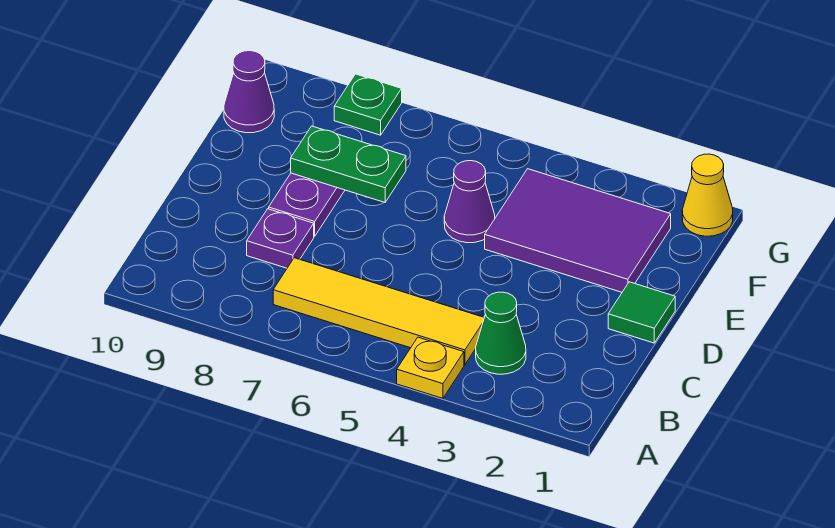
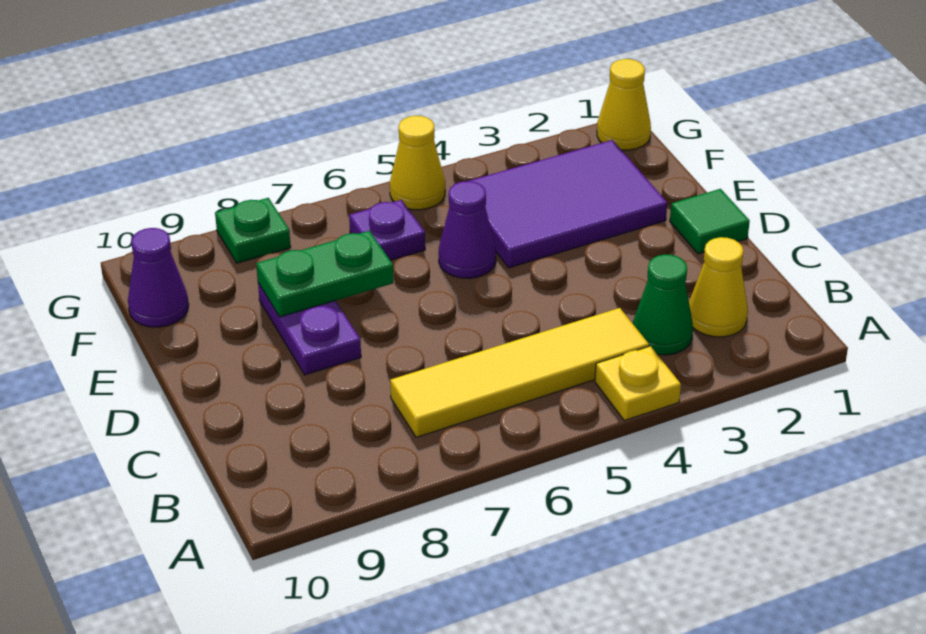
none -> yellow 1x1 cone [689,237,748,337]
purple 1x1 plate [247,209,314,268] -> purple 1x1 plate moved to [349,200,425,260]
none -> yellow 1x1 cone [390,116,445,210]

